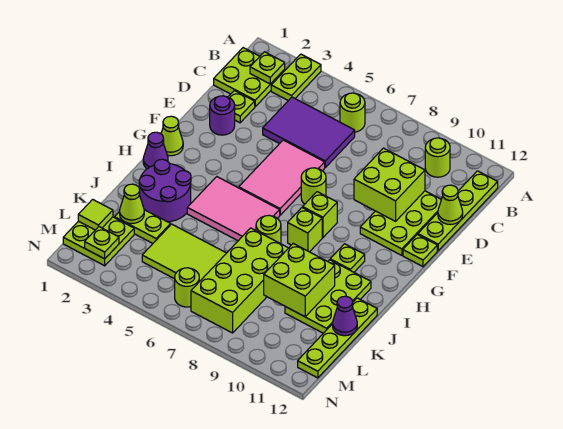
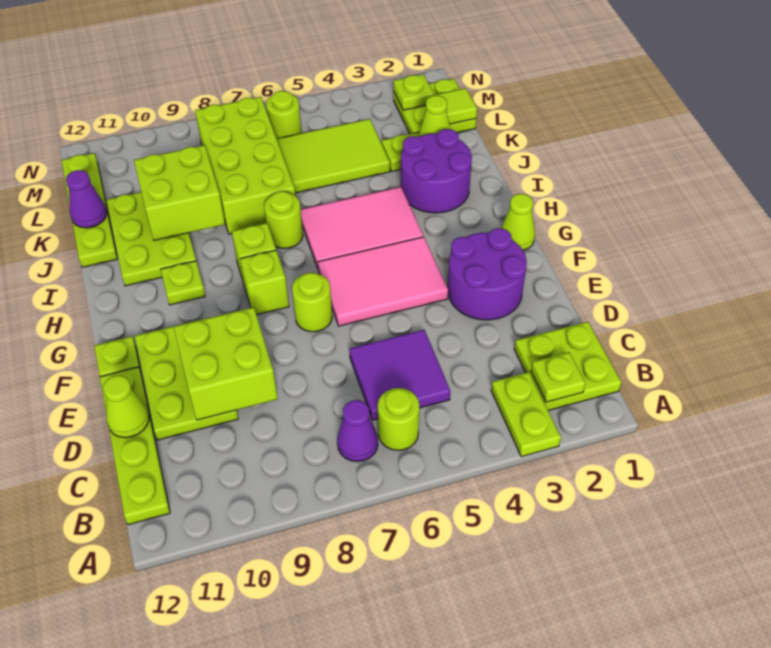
lime 1x1 round brick [425,138,450,177] -> none
purple 2x3 tile [263,97,355,167] -> purple 2x2 tile [349,330,450,420]
lime 1x1 plate [228,91,255,123] -> none
purple 1x1 round brick [210,96,235,135] -> purple 2x2 round brick [448,228,527,320]
pink 2x3 tile [239,140,325,215] -> pink 2x3 tile turned to [318,237,448,326]
purple 1x1 cone [143,132,168,169] -> purple 1x1 cone moved to [337,400,378,462]

